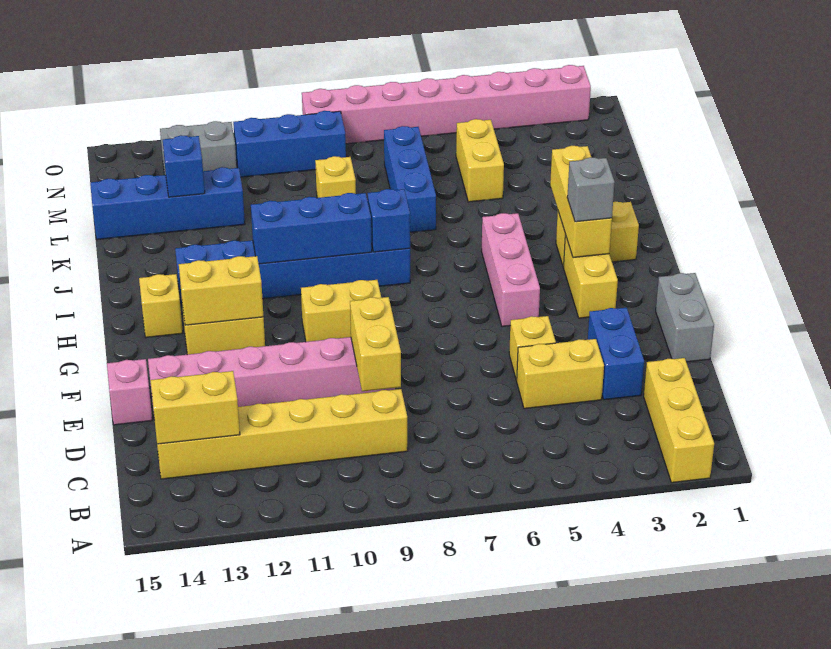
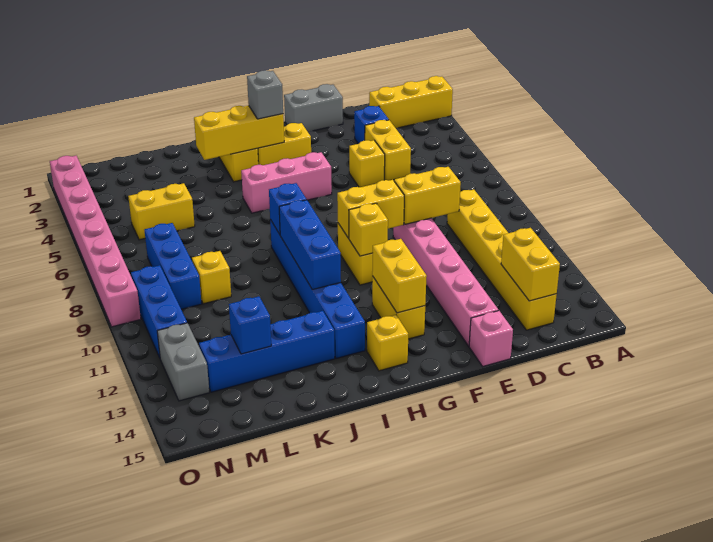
blue 1x2 brick [588,308,644,400] -> blue 1x1 brick [354,106,389,144]
none -> yellow 1x2 brick [337,180,404,238]
none -> yellow 1x1 brick [349,203,388,256]
blue 1x3 brick [384,126,436,232] -> blue 1x3 brick turned to [145,223,202,309]
blue 1x4 brick [90,167,245,240] -> blue 1x4 brick turned to [199,311,335,392]

